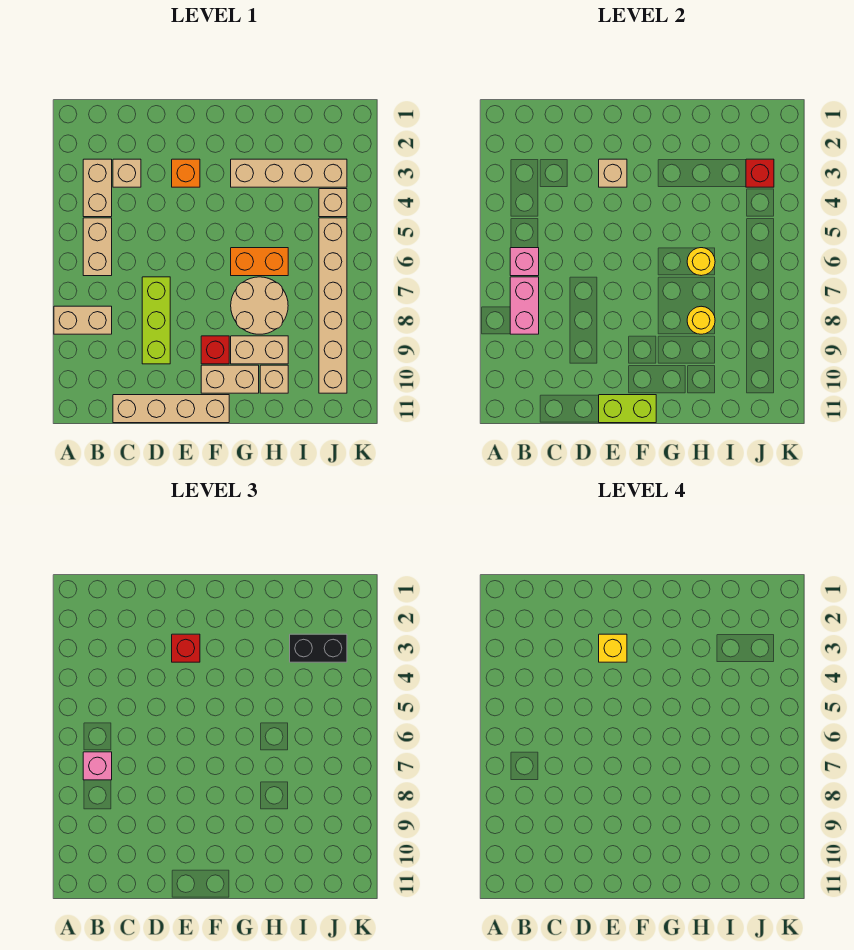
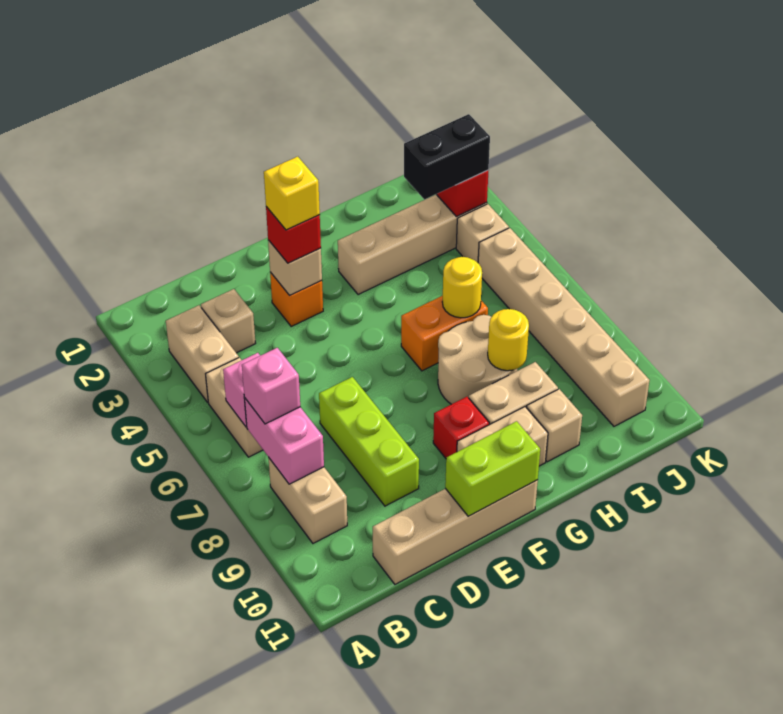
tan 1x2 brick [54,306,112,334] -> tan 1x2 brick turned to [268,457,347,543]

